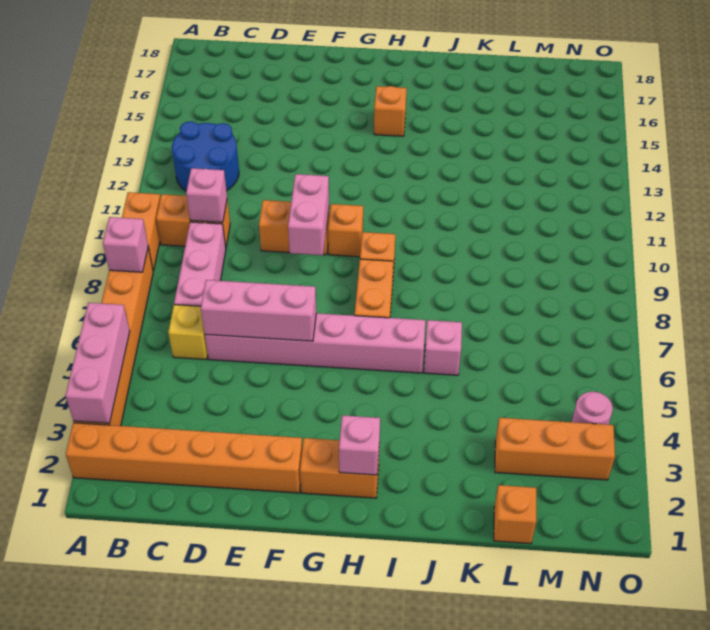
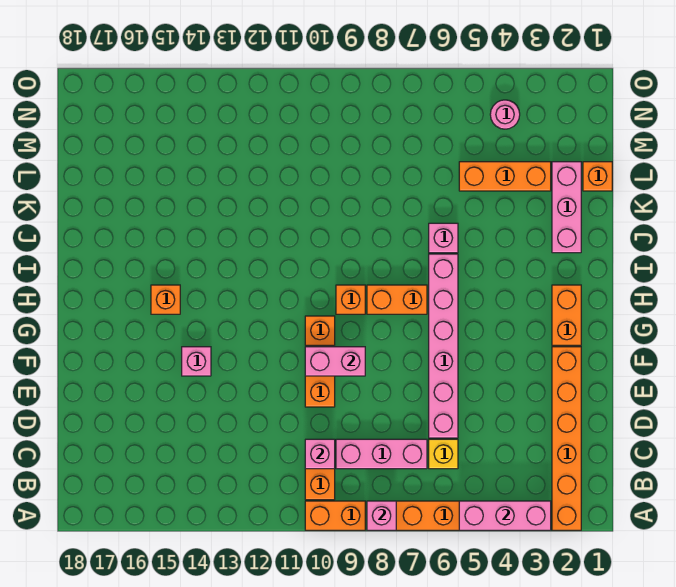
blue 2x2 round brick [172,121,239,191] -> none
pink 1x3 brick [201,280,316,341] -> pink 1x3 brick moved to [552,162,581,253]
pink 1x1 brick [339,415,380,475] -> pink 1x1 brick moved to [182,347,211,376]
orange 1x3 brick [495,418,615,480] -> orange 1x3 brick turned to [459,162,551,191]

